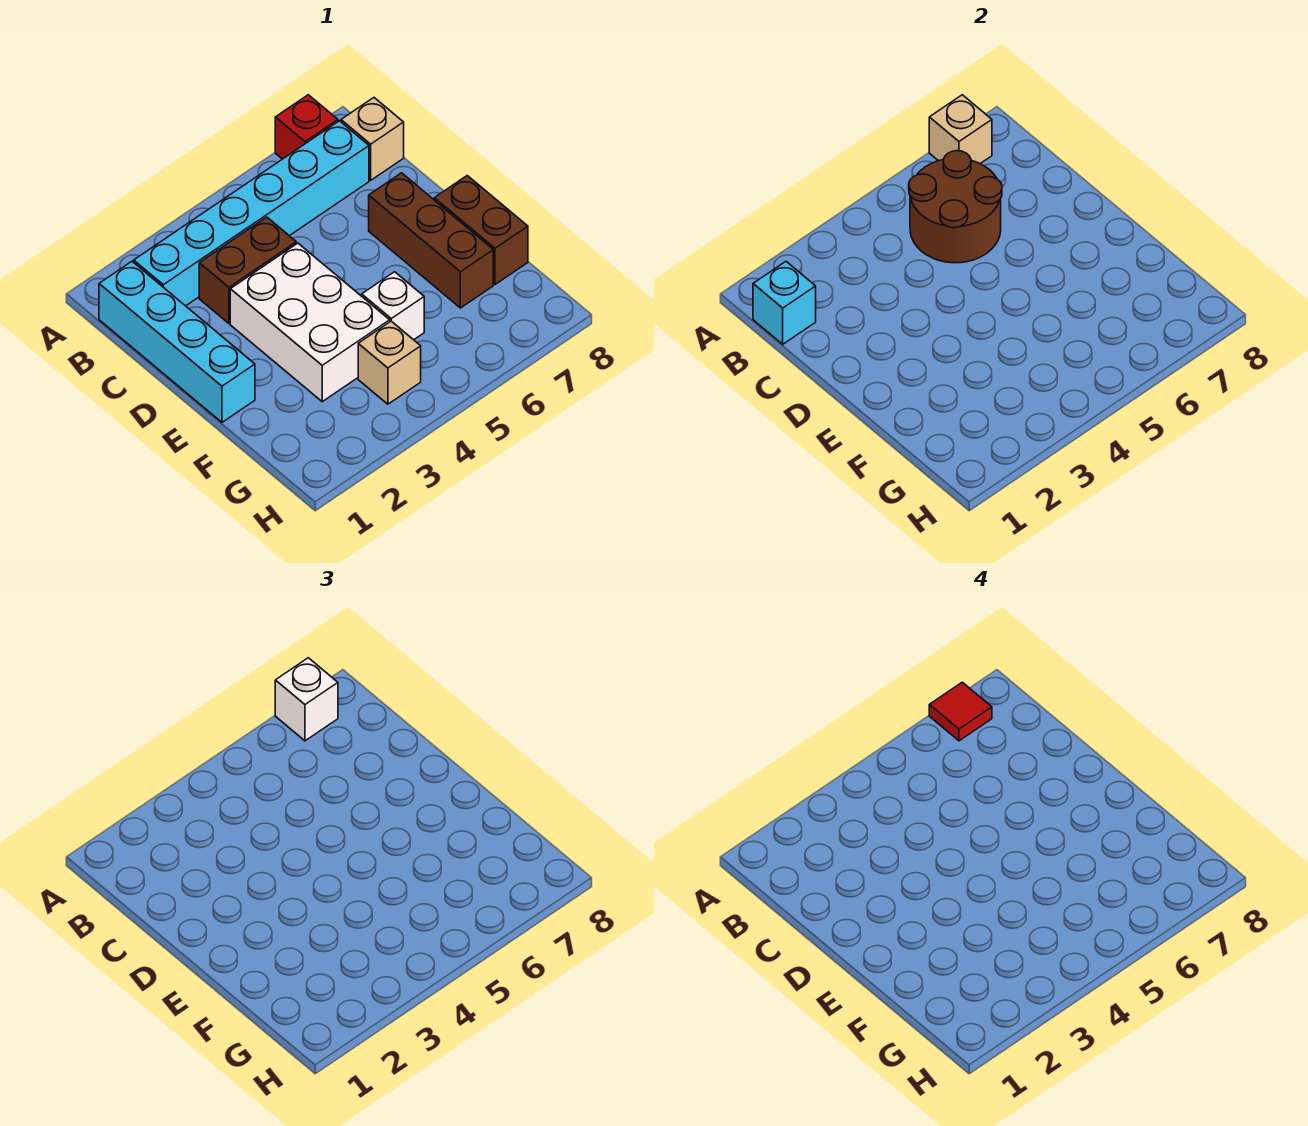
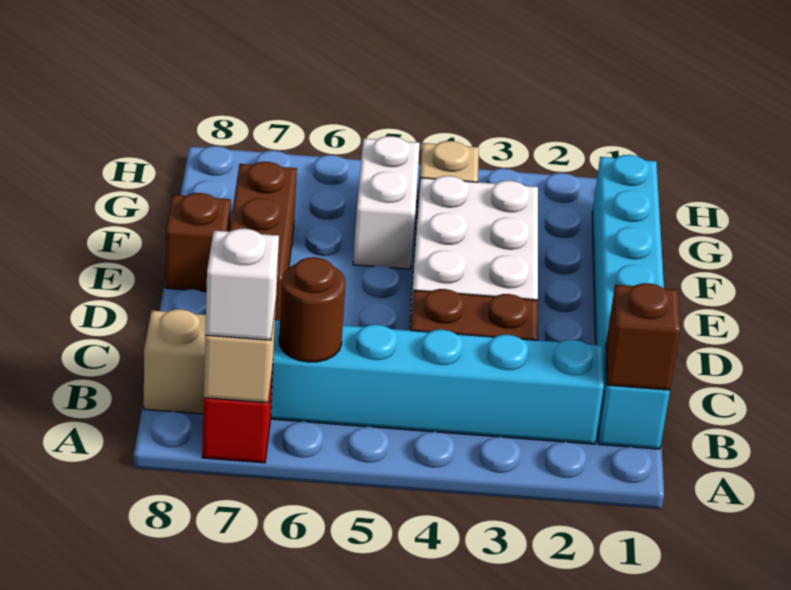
red 1x1 tile [929,682,992,741] -> none
cyan 1x4 brick [99,262,255,422] -> cyan 1x6 brick [592,155,670,449]
cyan 1x1 brick [753,262,816,344] -> brown 1x1 brick [606,283,680,390]
brown 2x2 round brick [909,151,1002,263] -> brown 1x1 round brick [279,257,346,362]
brown 1x2 brick [434,176,528,284] -> brown 1x1 brick [165,193,231,291]
white 1x1 brick [362,272,424,340] -> white 1x2 brick [353,136,420,269]

